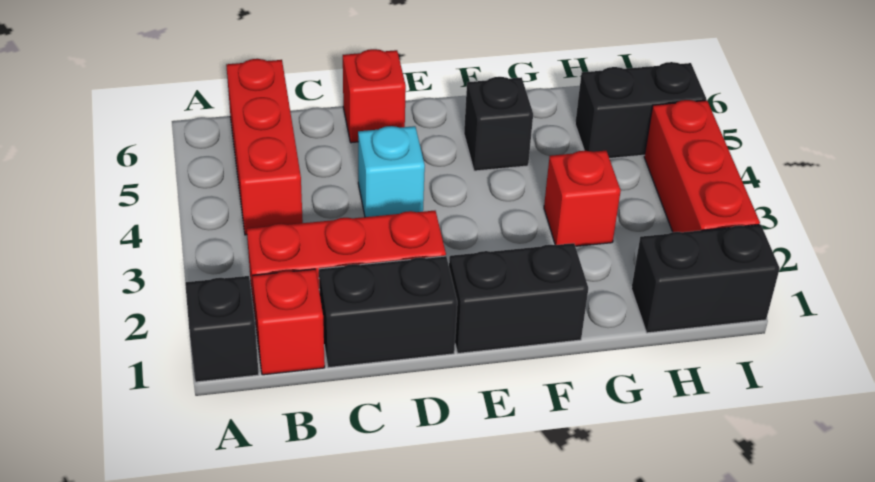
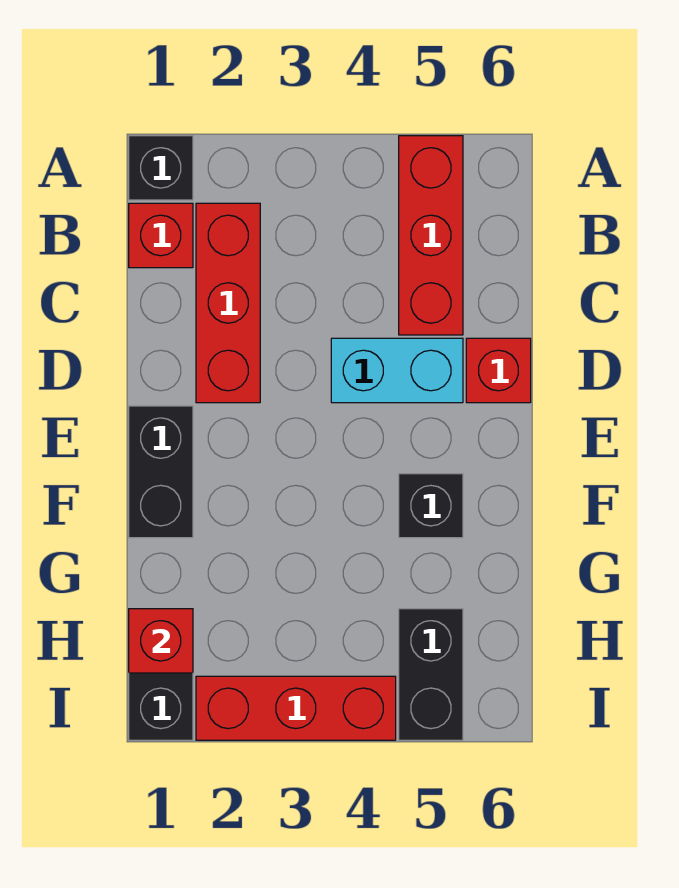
red 1x3 brick [226,59,303,235] -> red 1x3 brick turned to [399,136,463,335]
black 1x2 brick [319,256,457,368] -> none
cyan 1x1 brick [358,126,425,217] -> cyan 1x2 brick [331,338,463,403]
red 1x1 brick [544,151,621,246] -> red 1x1 brick moved to [129,609,193,673]

